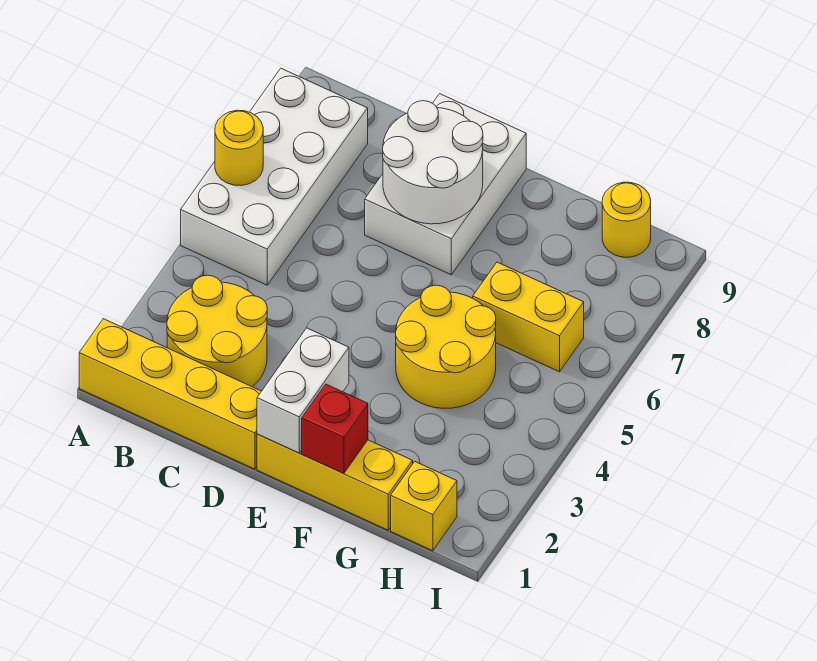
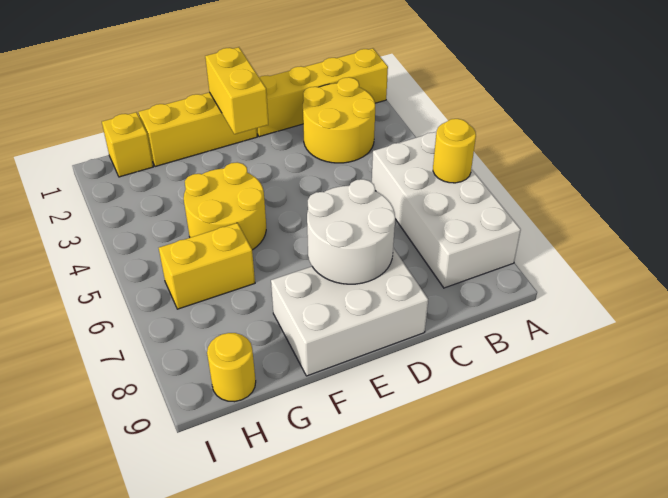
white 2x3 brick [365,94,526,275] -> white 2x3 brick turned to [271,248,428,376]
white 1x2 brick [257,328,349,453] -> yellow 1x2 brick [205,47,268,134]
red 1x1 brick [302,384,368,474] -> none

